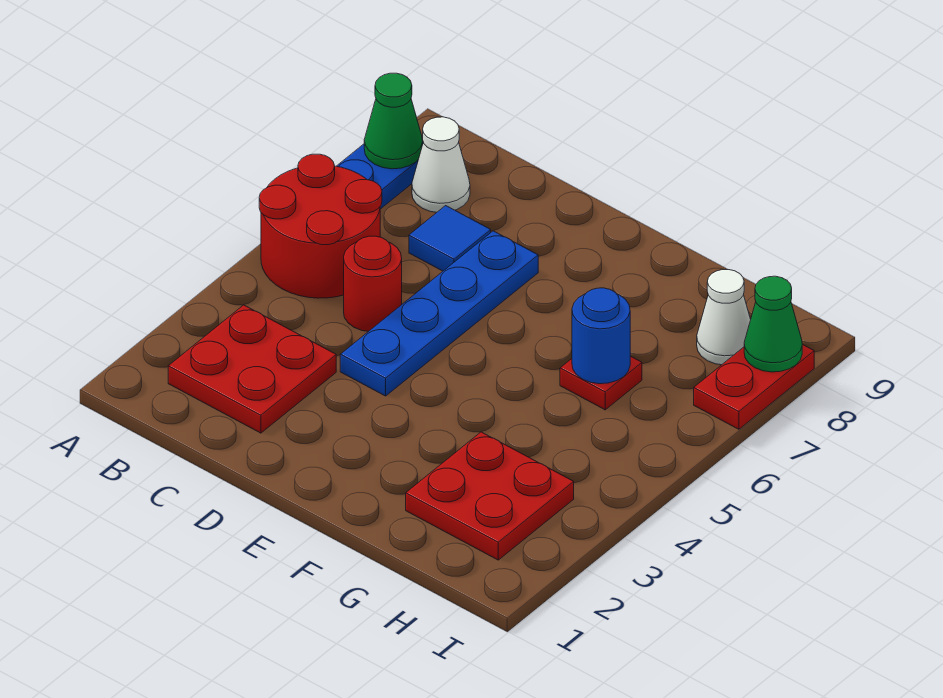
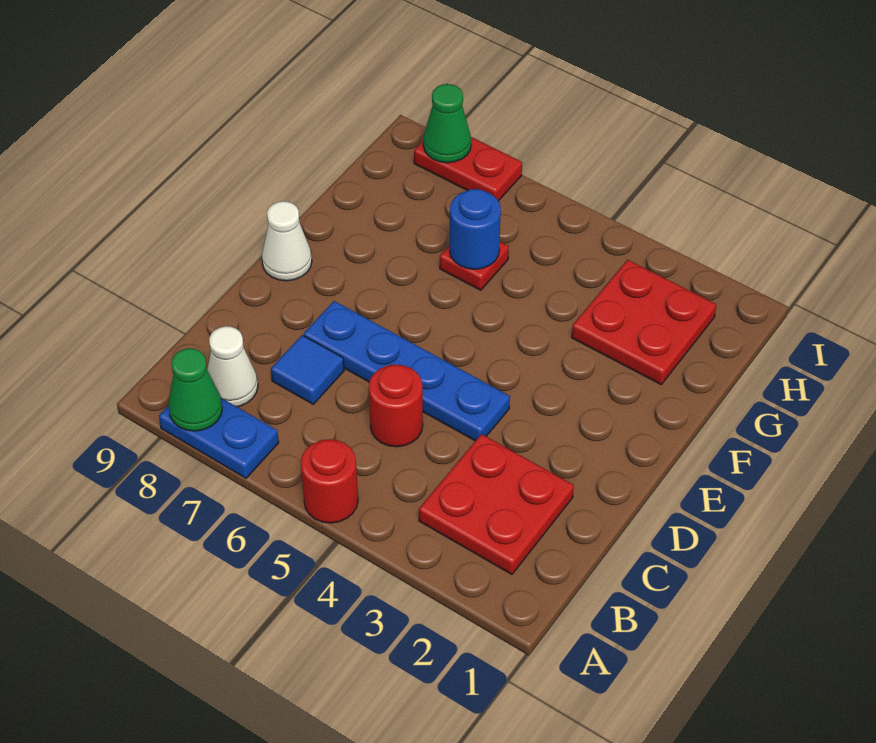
red 2x2 round brick [259,154,382,298] -> red 1x1 round brick [301,439,358,523]
white 1x1 cone [697,270,751,365] -> white 1x1 cone moved to [262,201,312,281]

